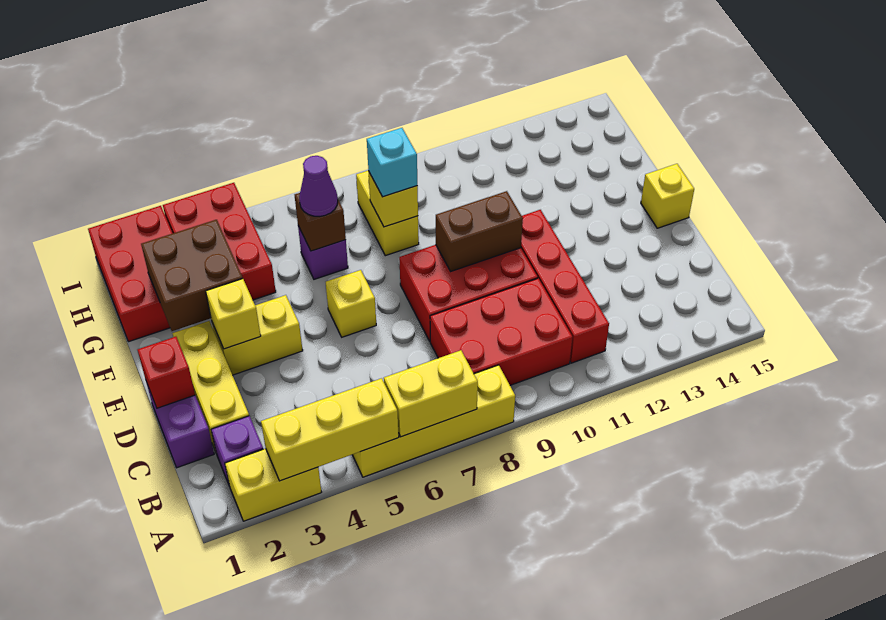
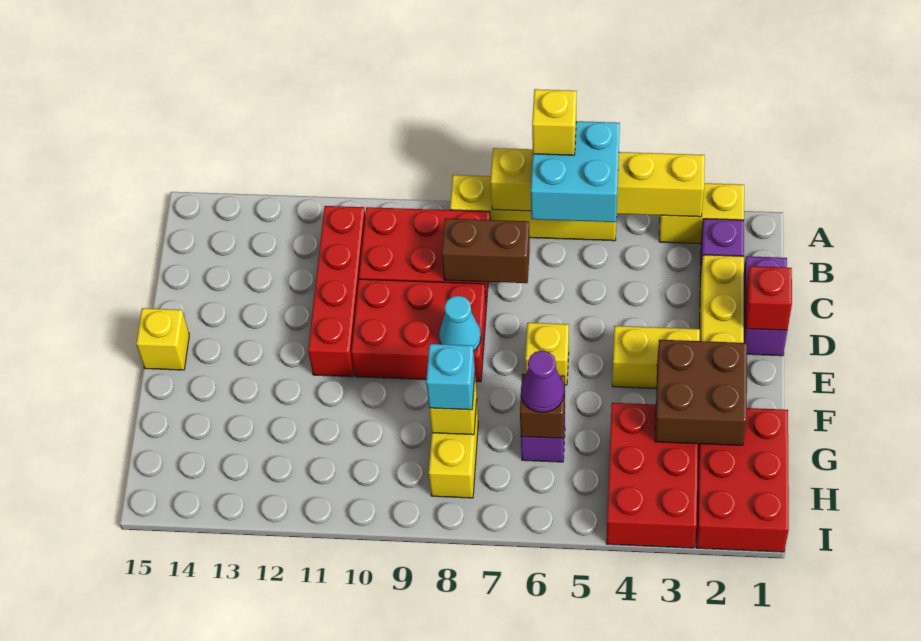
none -> cyan 2x2 brick [531,121,620,222]
yellow 1x1 brick [206,279,261,349] -> yellow 1x1 brick moved to [532,89,577,155]
none -> cyan 1x1 cone [439,296,481,351]
brown 1x2 brick [436,191,523,271] -> brown 1x2 brick moved to [442,218,530,283]

